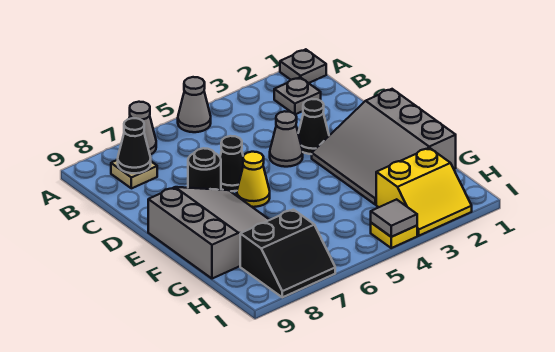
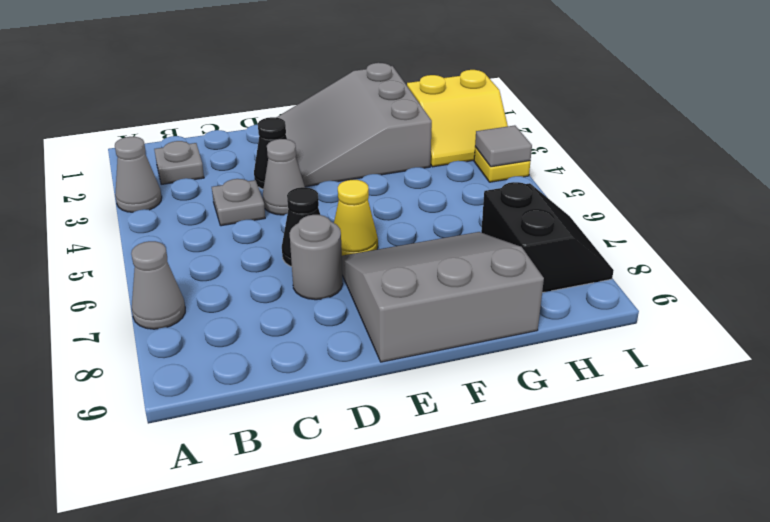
grey 1x1 plate [280,49,326,83] -> grey 1x1 plate moved to [212,179,265,226]
grey 1x1 cone [178,77,211,132] -> grey 1x1 cone moved to [115,137,162,212]
tan 1x1 plate [111,160,157,188] -> none
black 1x1 cone [118,118,151,173] -> none
black 1x1 round brick [188,148,221,190] -> grey 1x1 round brick [289,215,343,300]
grey 3x3 slope [312,89,456,205] -> grey 3x3 slope turned to [277,63,432,187]
yellow 2x2 slope [376,148,472,236] -> yellow 2x2 slope turned to [407,70,508,167]

